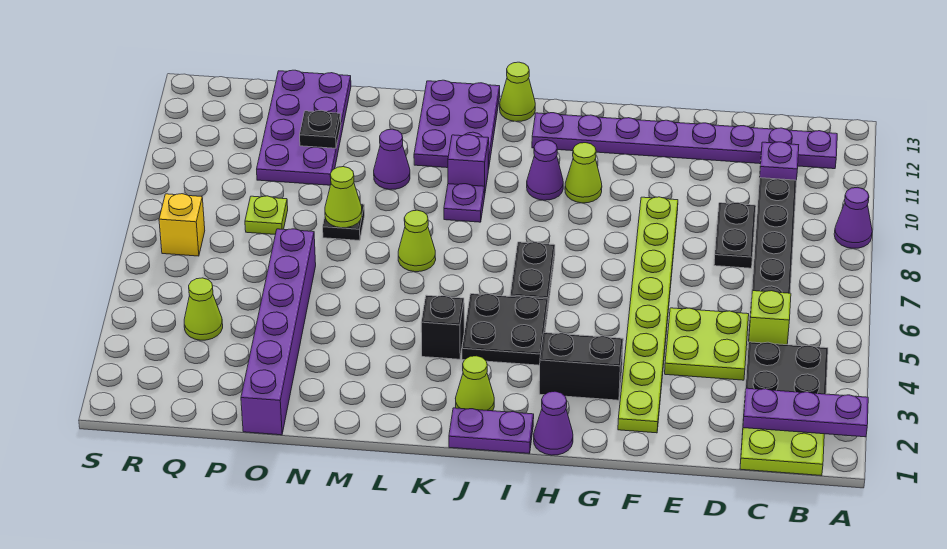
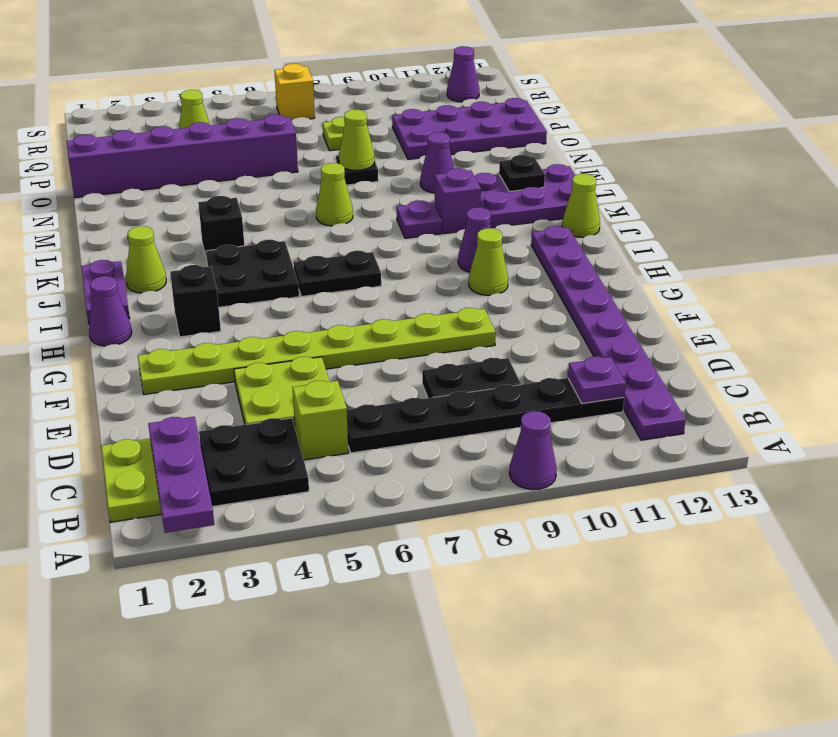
black 1x2 brick [539,333,623,400] -> black 1x1 brick [170,265,221,337]
black 1x1 plate [300,110,341,148] -> black 1x1 plate moved to [499,155,545,192]
none -> purple 1x1 cone [447,46,479,102]

